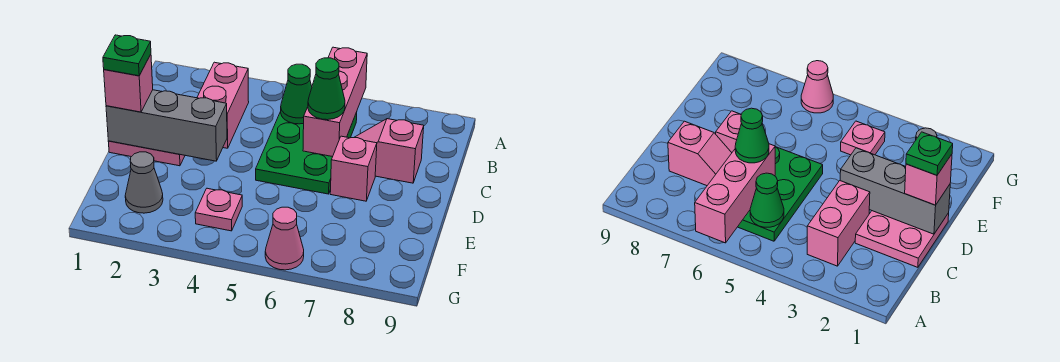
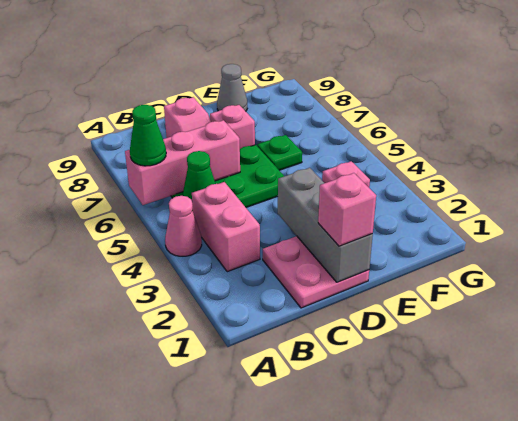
pink 1x2 brick [197,62,249,148] -> pink 1x2 brick turned to [192,182,260,272]
green 1x1 cone [308,58,345,120] -> green 1x1 cone moved to [130,105,166,166]
green 1x1 plate [103,35,151,76] -> green 1x1 plate moved to [257,135,302,170]
grey 1x1 cone [125,152,163,213] -> grey 1x1 cone moved to [217,64,247,111]
pink 1x1 cone [265,207,304,270] -> pink 1x1 cone moved to [165,196,202,256]

